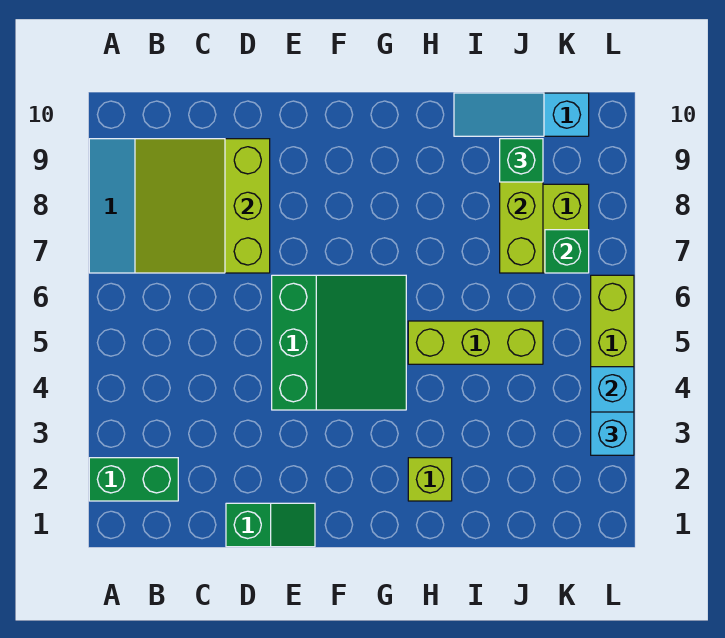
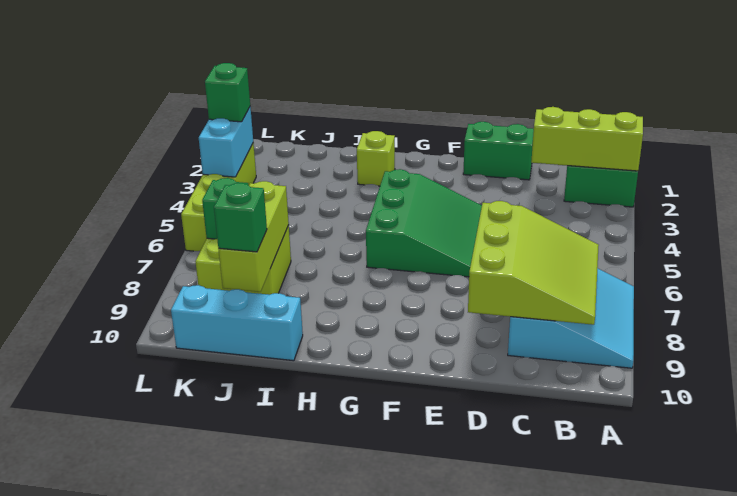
green 1x2 slope [226,503,315,547] -> green 1x2 brick [463,122,534,180]
green 3x3 slope [272,275,406,410] -> green 3x3 slope turned to [366,169,482,277]
lime 1x3 brick [408,321,543,364] -> lime 1x3 brick moved to [531,107,643,171]
cyan 1x3 slope [454,93,589,136] -> cyan 1x3 brick [171,285,303,361]
cyan 1x1 brick [591,412,634,455] -> green 1x1 brick [205,63,250,122]

